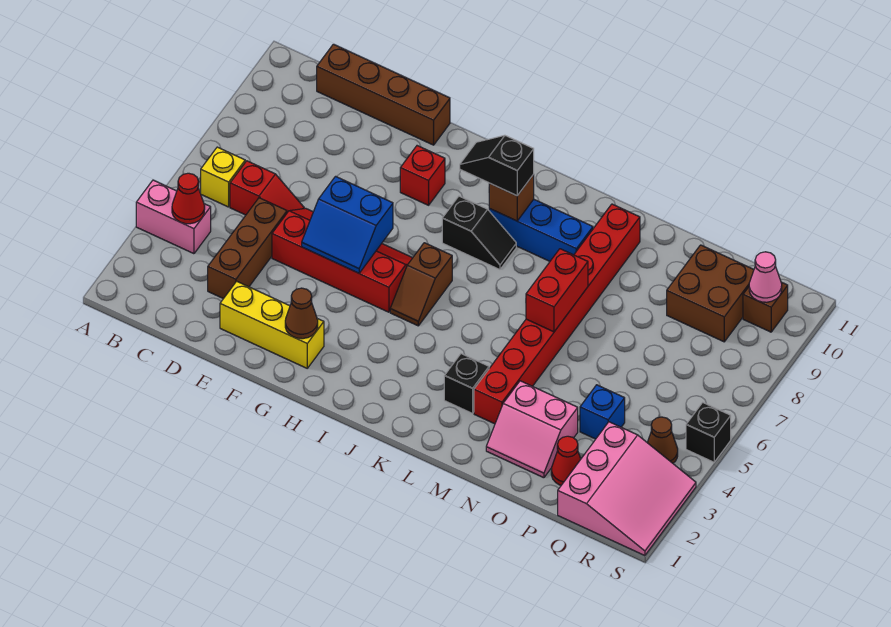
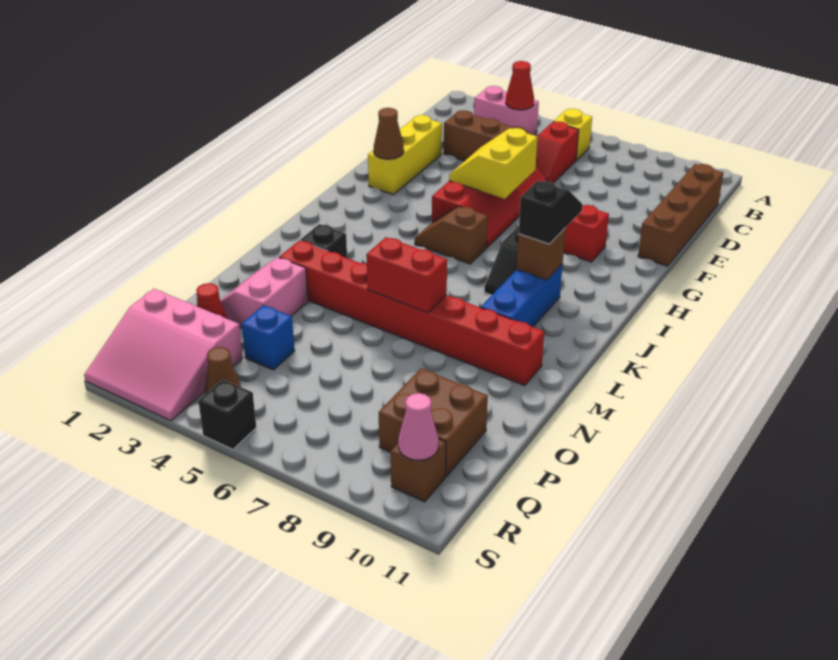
pink 1x2 brick [136,180,211,254] -> pink 1x2 brick turned to [474,86,539,134]
blue 2x2 slope [302,176,393,273] -> yellow 2x2 slope [449,128,537,199]

